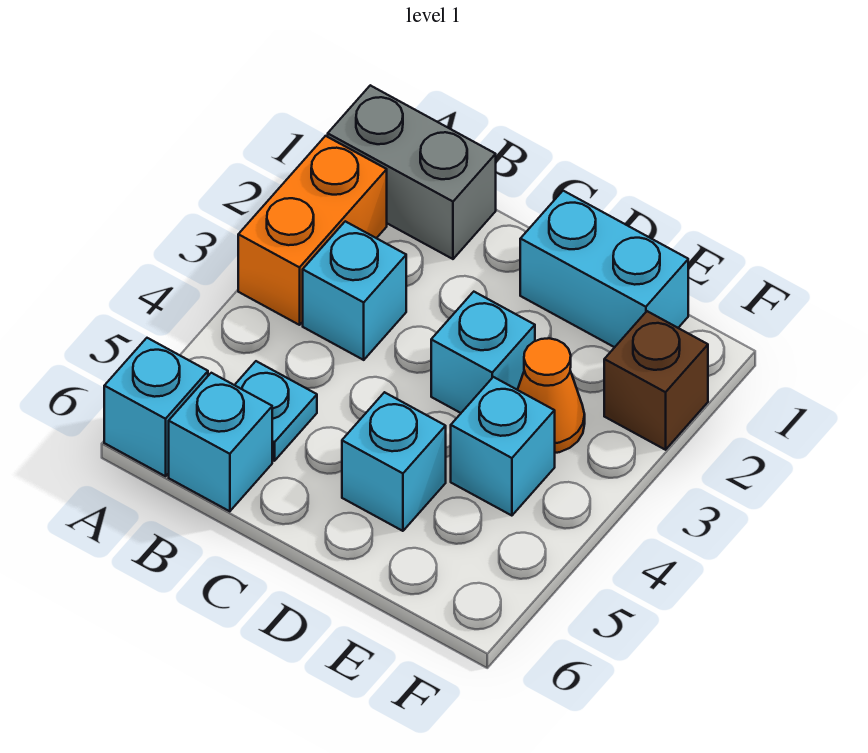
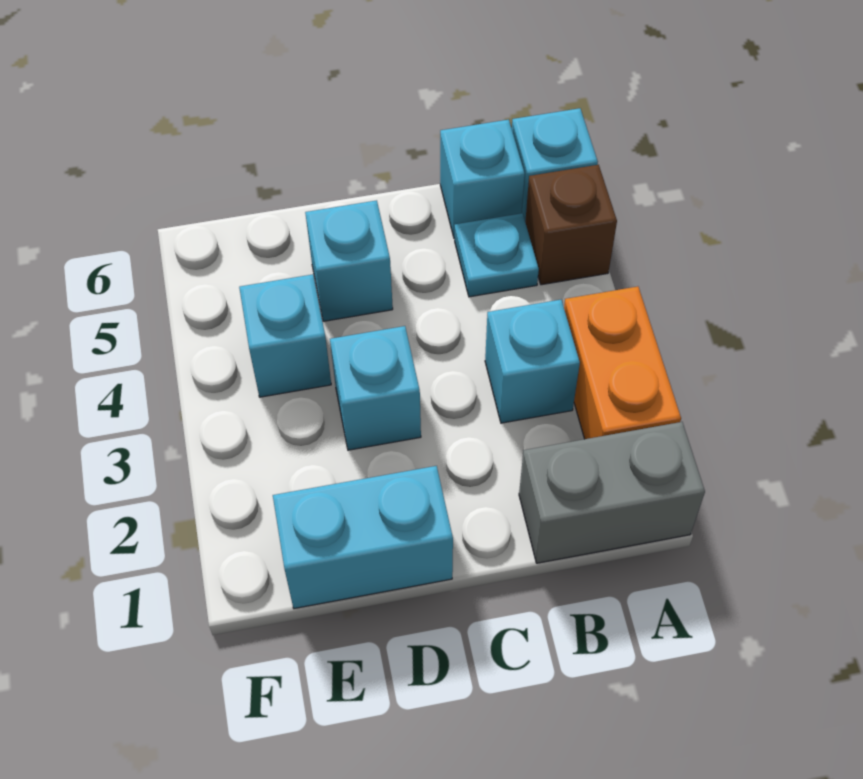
orange 1x1 cone [518,338,585,453] -> none
brown 1x1 brick [604,311,708,450] -> brown 1x1 brick moved to [525,165,617,285]

